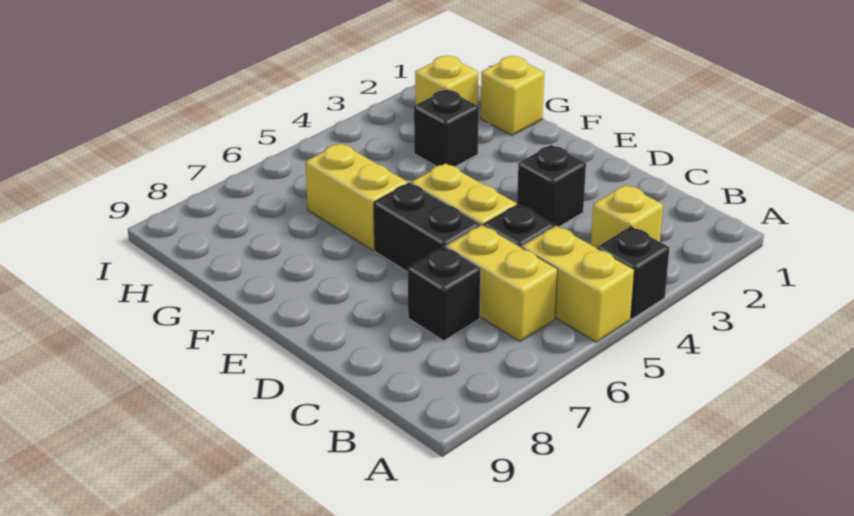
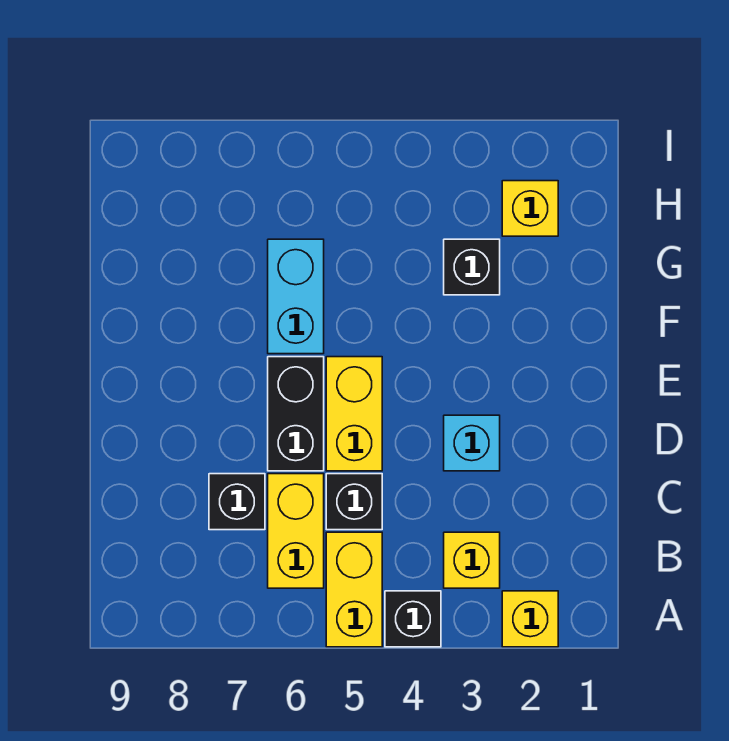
black 1x1 brick [517,145,586,227] -> cyan 1x1 brick [444,415,500,471]
yellow 1x2 brick [306,143,408,250] -> cyan 1x2 brick [268,239,324,354]
yellow 1x1 brick [481,56,544,135] -> yellow 1x1 brick moved to [502,591,558,647]

